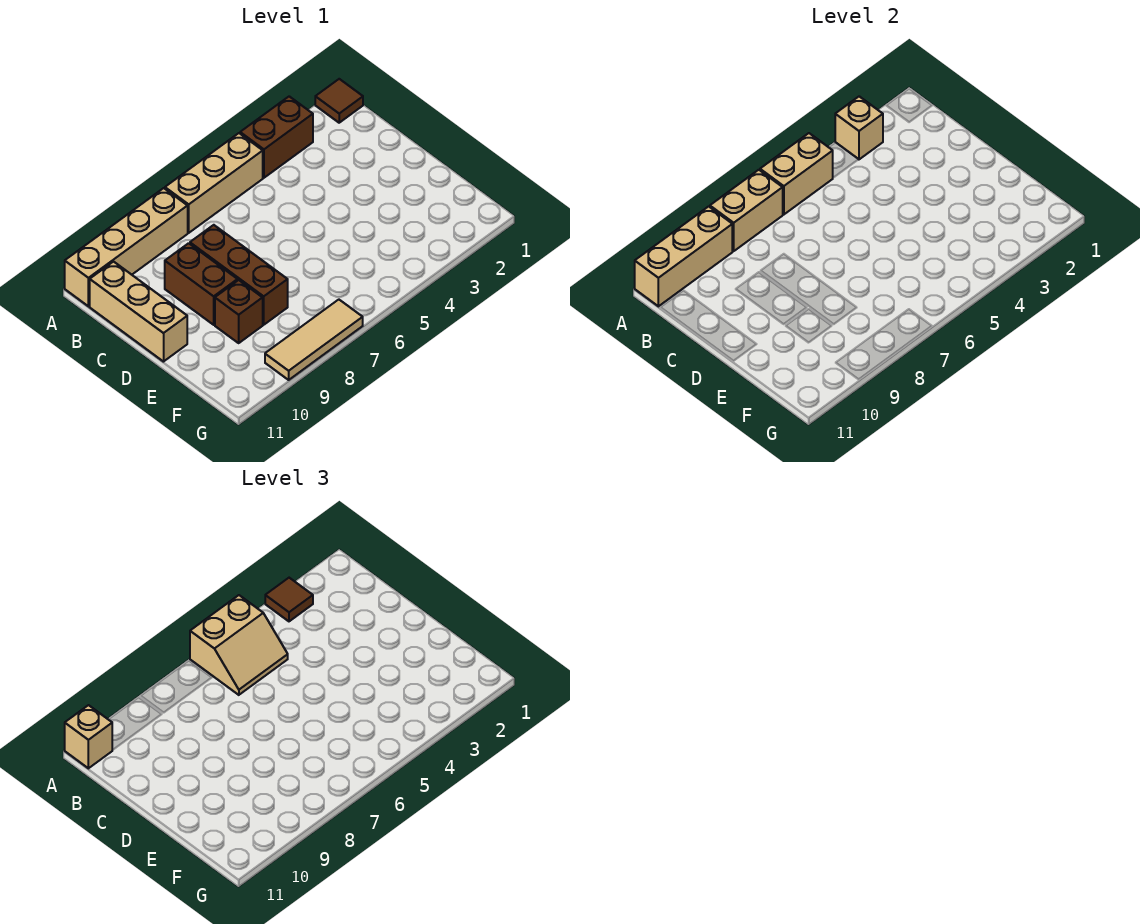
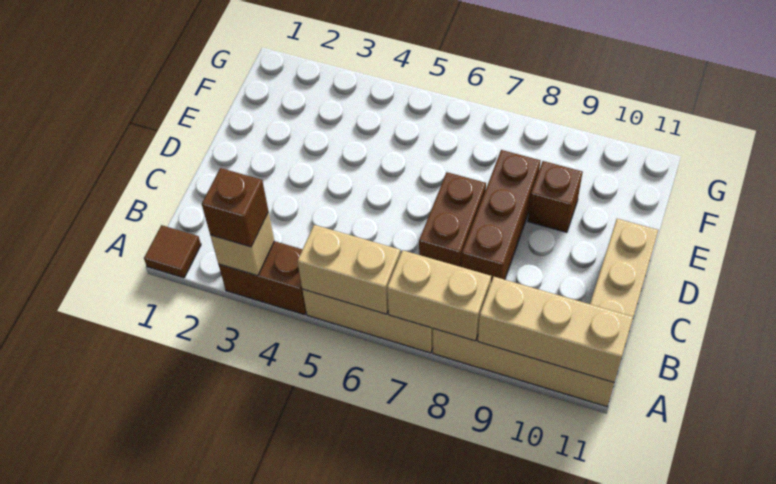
brown 1x1 tile [265,578,313,621] -> brown 1x1 brick [202,168,268,247]
tan 2x2 slope [190,595,288,695] -> none
tan 1x1 brick [65,705,112,768] -> none
brown 1x2 brick [165,243,238,325] -> brown 1x2 brick moved to [419,172,486,267]
tan 1x3 tile [265,300,363,380] -> none

